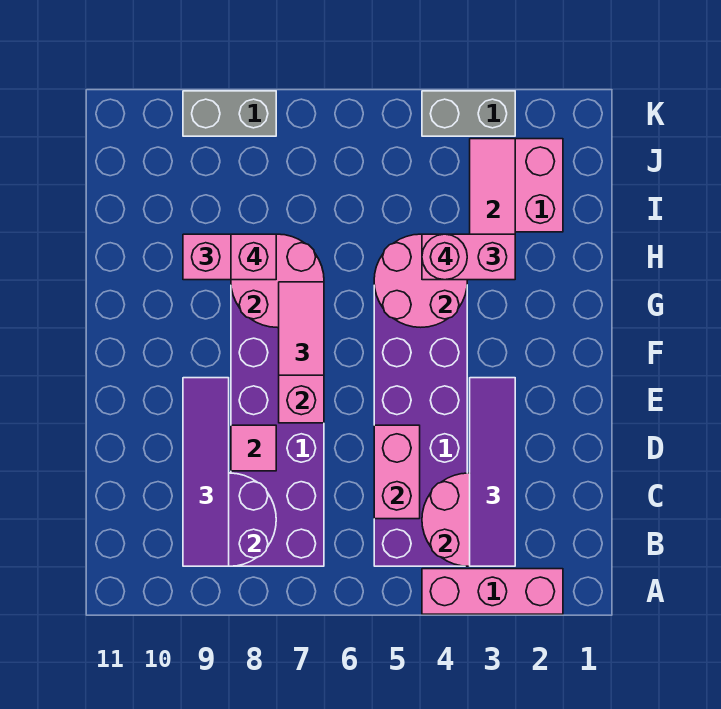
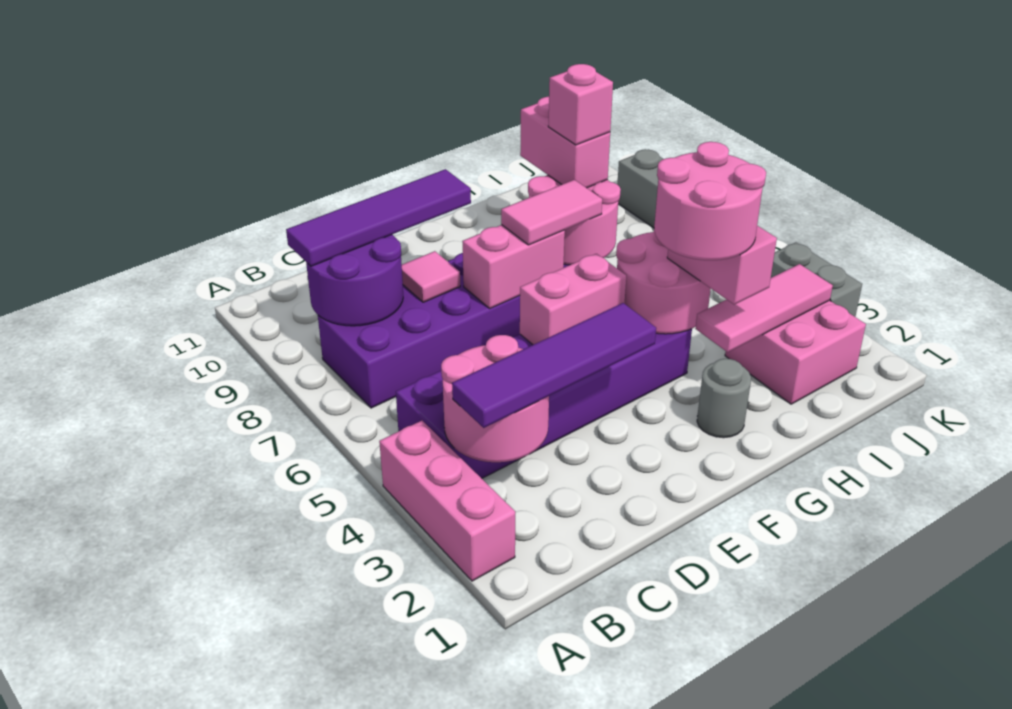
pink 1x2 brick [374,425,420,519] -> pink 1x2 brick moved to [520,254,626,345]
none -> grey 1x1 round brick [697,359,751,438]
pink 1x1 round brick [422,234,467,280] -> pink 2x2 round brick [654,142,766,260]

